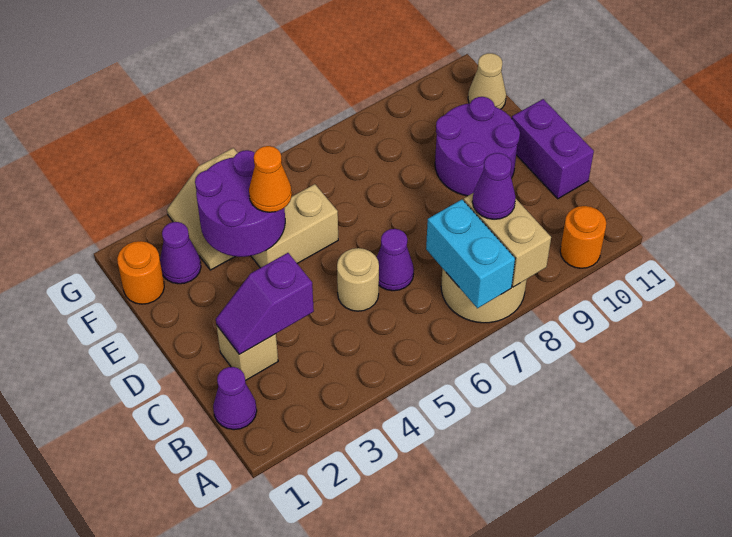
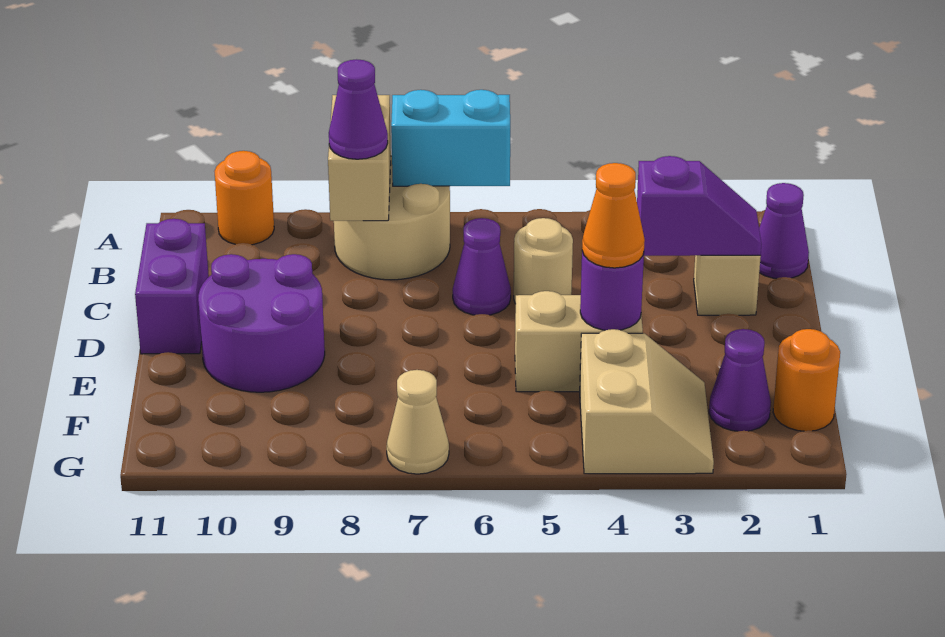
cyan 1x2 brick [426,200,515,308] -> cyan 1x2 brick turned to [391,90,510,186]
purple 2x2 round brick [195,150,285,257] -> purple 1x1 round brick [580,251,644,330]
tan 1x1 cone [468,53,506,109] -> tan 1x1 cone moved to [387,370,449,474]

